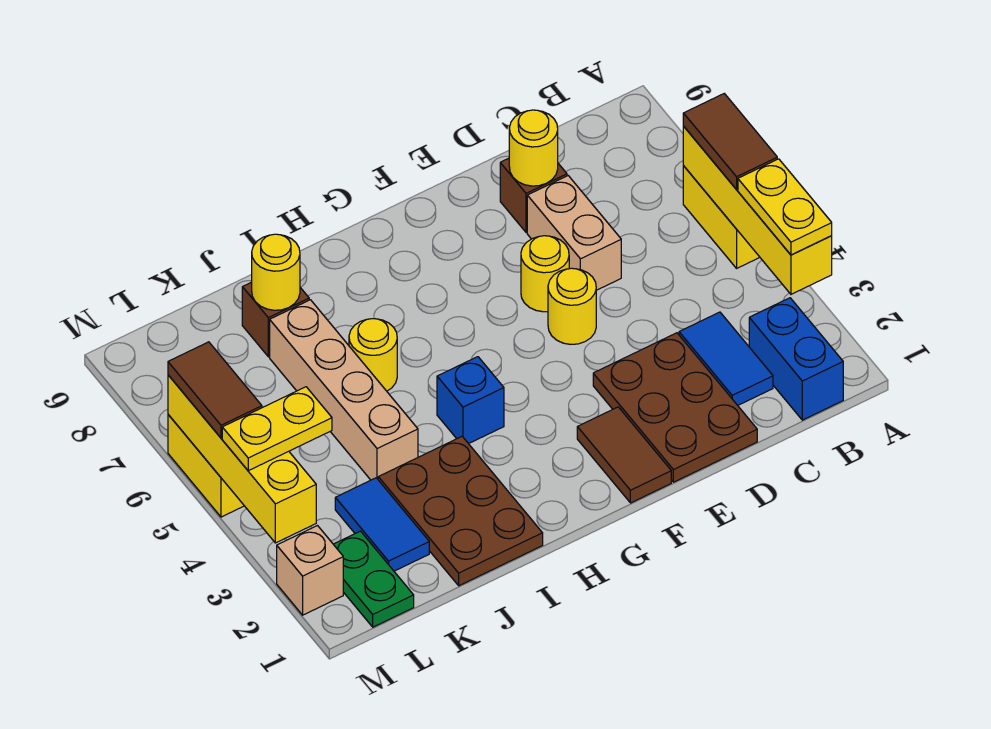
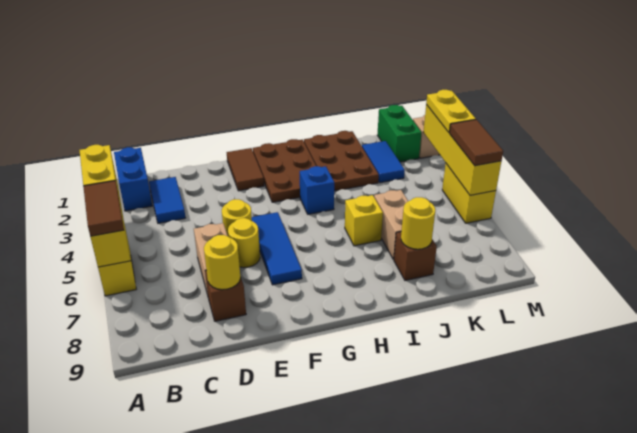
brown 2x3 plate [593,333,757,482] -> brown 2x3 plate moved to [253,139,316,202]
none -> blue 1x3 tile [252,212,302,285]
yellow 1x1 round brick [349,319,397,391] -> yellow 1x1 brick [345,195,383,246]
tan 1x4 brick [270,300,418,480] -> tan 1x2 brick [374,190,408,260]
green 1x2 plate [333,531,414,627] -> green 1x2 brick [377,105,422,162]
yellow 1x2 plate [222,387,332,471] -> yellow 1x2 plate turned to [426,90,476,132]

